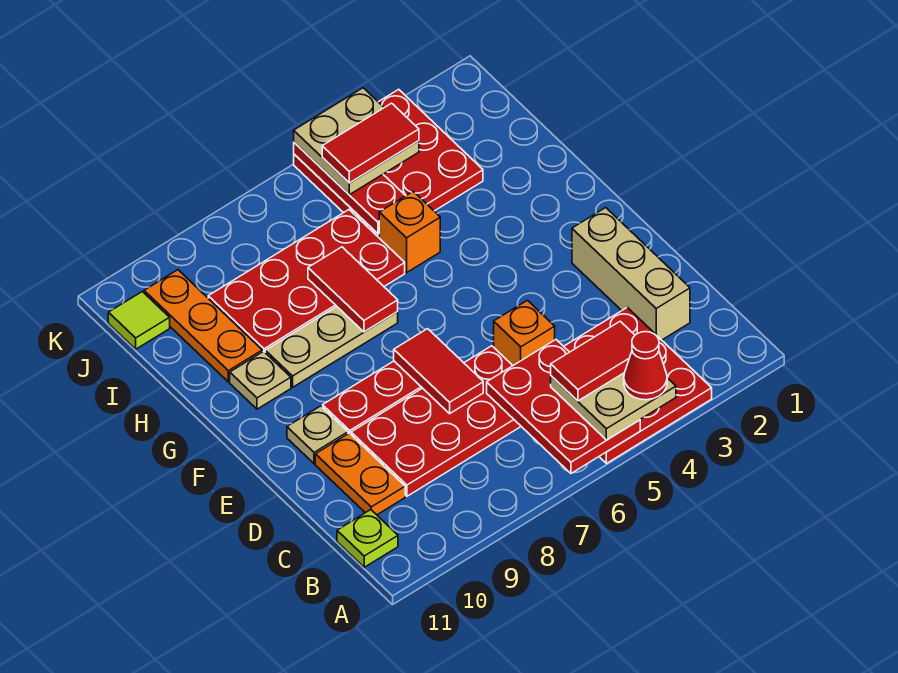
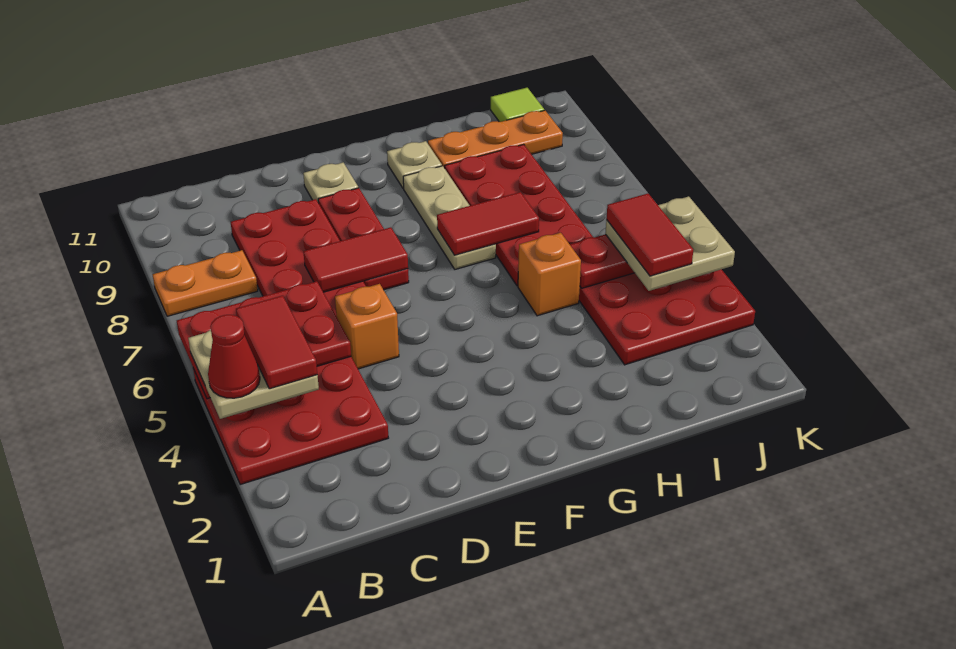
lime 1x1 plate [337,510,398,567] -> none
tan 1x3 brick [572,208,690,340] -> none
orange 1x2 plate [315,433,405,515] -> orange 1x2 plate moved to [152,250,258,316]

